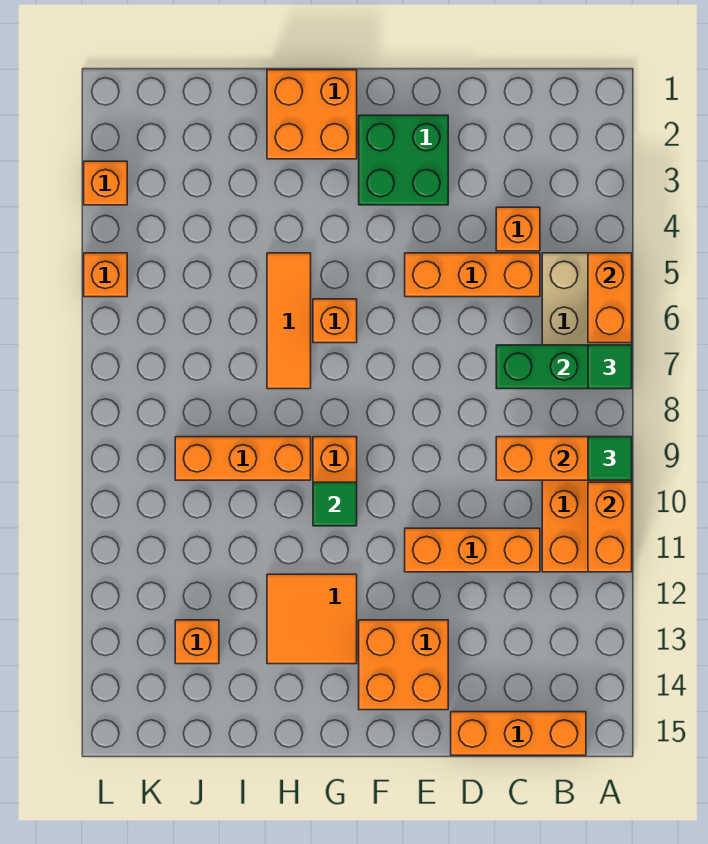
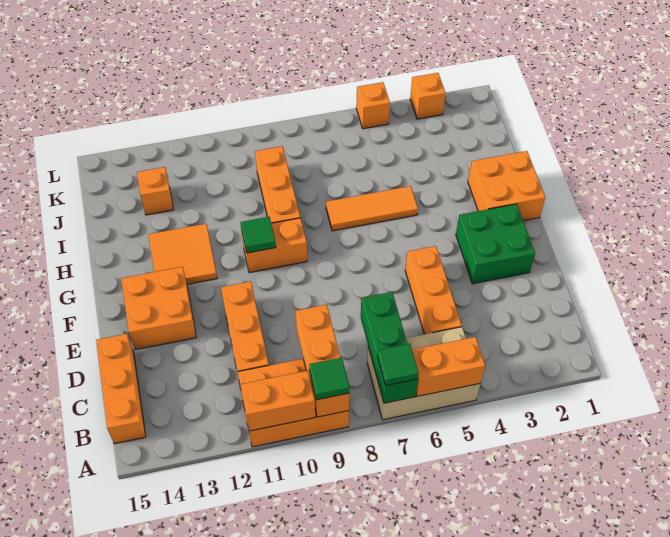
orange 1x1 brick [496,207,540,251] -> none
orange 1x1 brick [313,299,357,343] -> none

